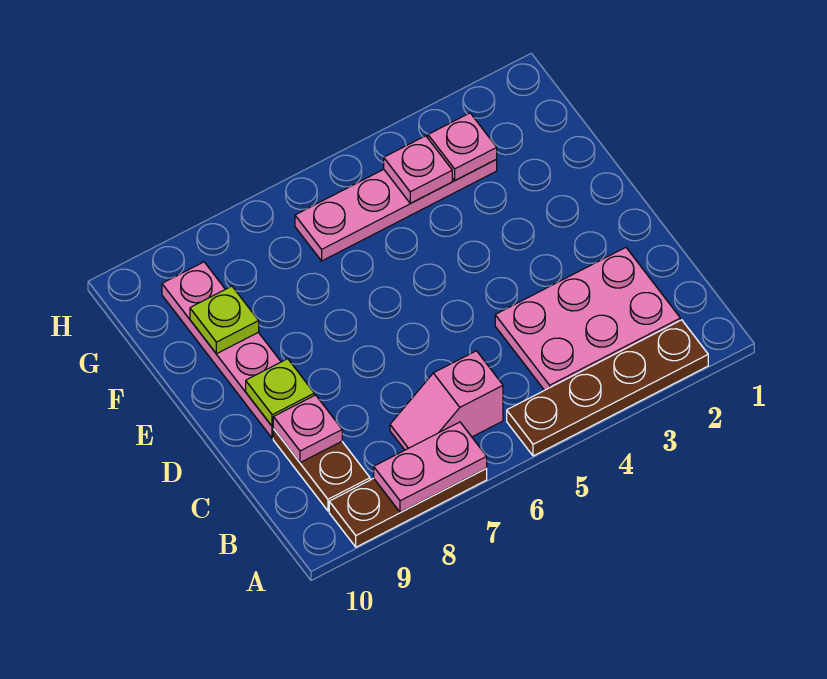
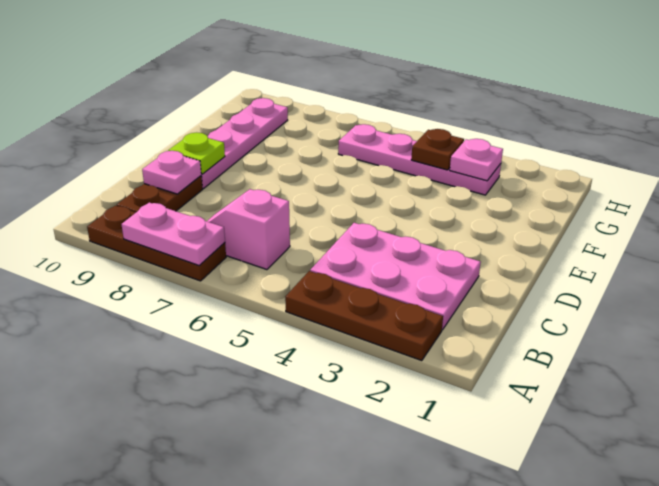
brown 1x4 plate [507,320,708,456] -> brown 1x3 plate [285,271,443,361]
lime 1x1 plate [190,286,259,354] -> none
pink 1x1 plate [384,136,452,203] -> brown 1x1 plate [411,129,464,170]

